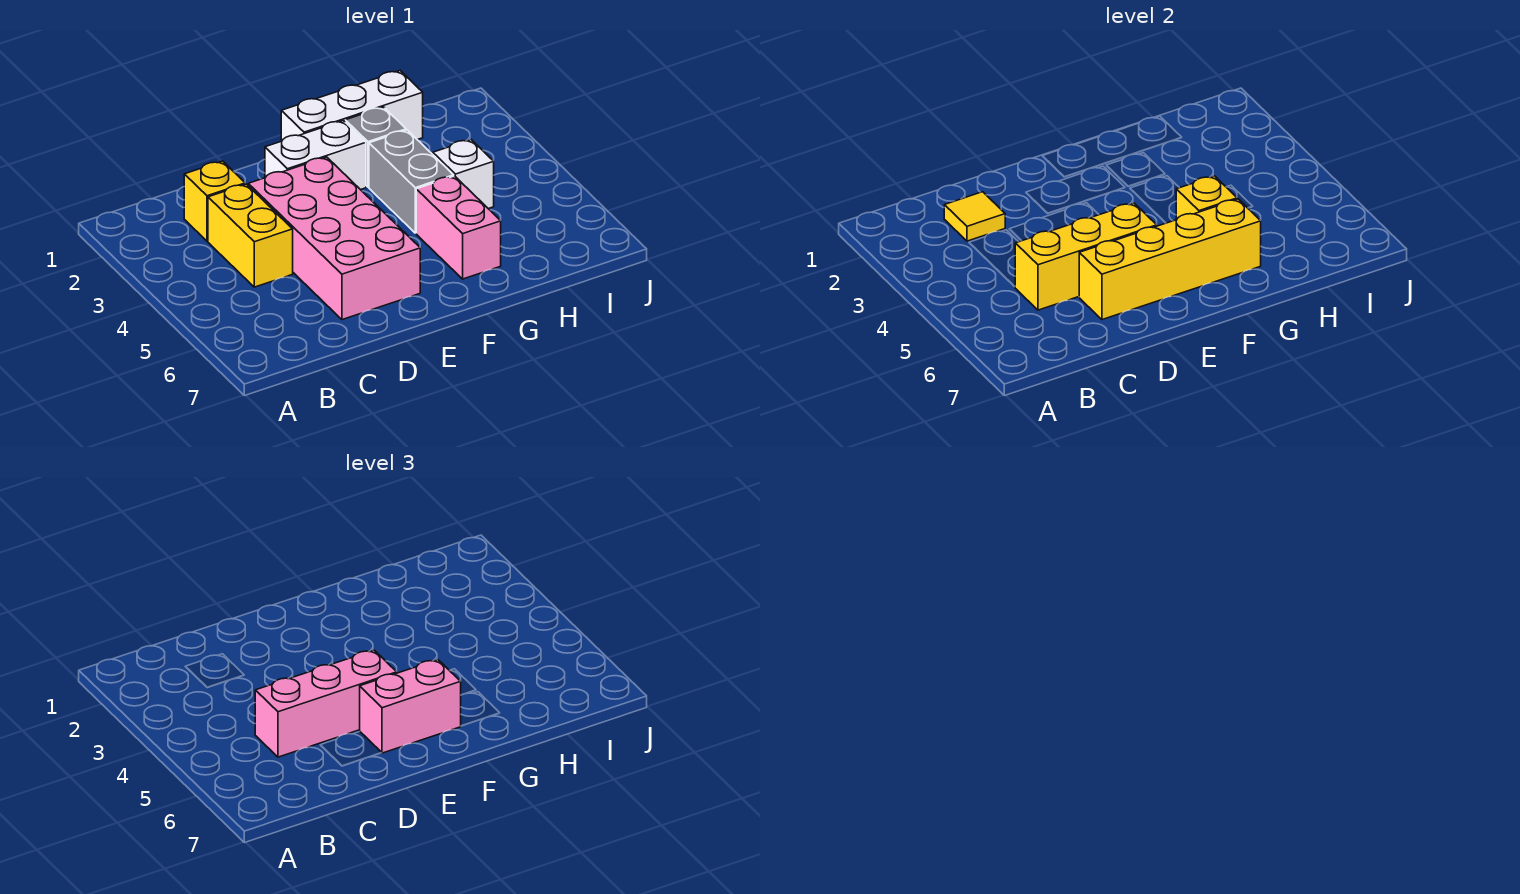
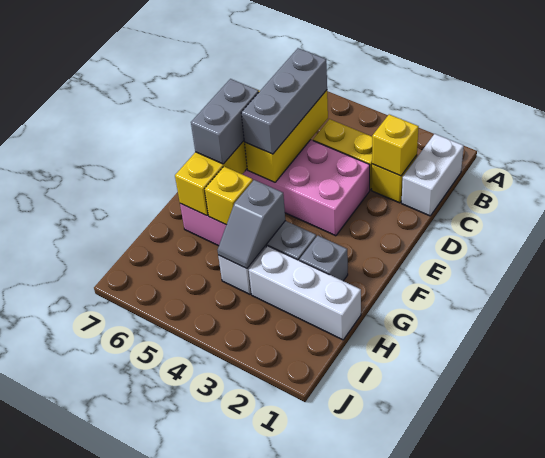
yellow 1x1 tile [944,192,1005,241] -> yellow 1x1 brick [372,114,419,176]
pink 1x3 brick [255,650,397,757] -> grey 1x3 brick [241,48,327,154]
white 1x2 brick [265,121,366,190] -> white 1x2 brick moved to [402,134,464,216]
pink 1x2 brick [360,660,461,753] -> grey 1x2 brick [191,79,259,164]
white 1x3 brick [281,71,423,141] -> white 1x3 brick turned to [249,246,361,340]
none -> grey 1x2 slope [218,180,285,269]

